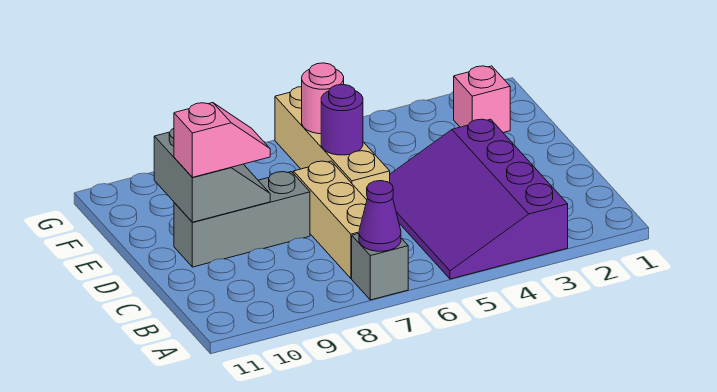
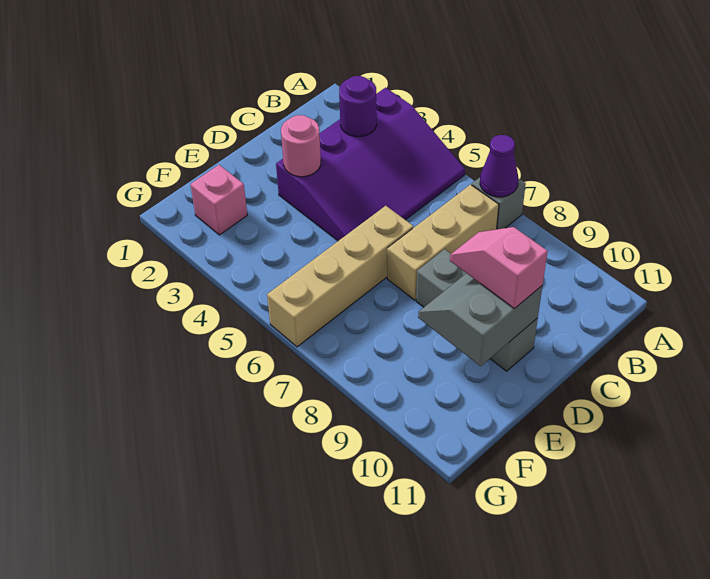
purple 1x1 round brick [321,84,363,155] -> purple 1x1 round brick moved to [339,76,377,137]
pink 1x1 round brick [302,63,344,134] -> pink 1x1 round brick moved to [281,115,321,177]

